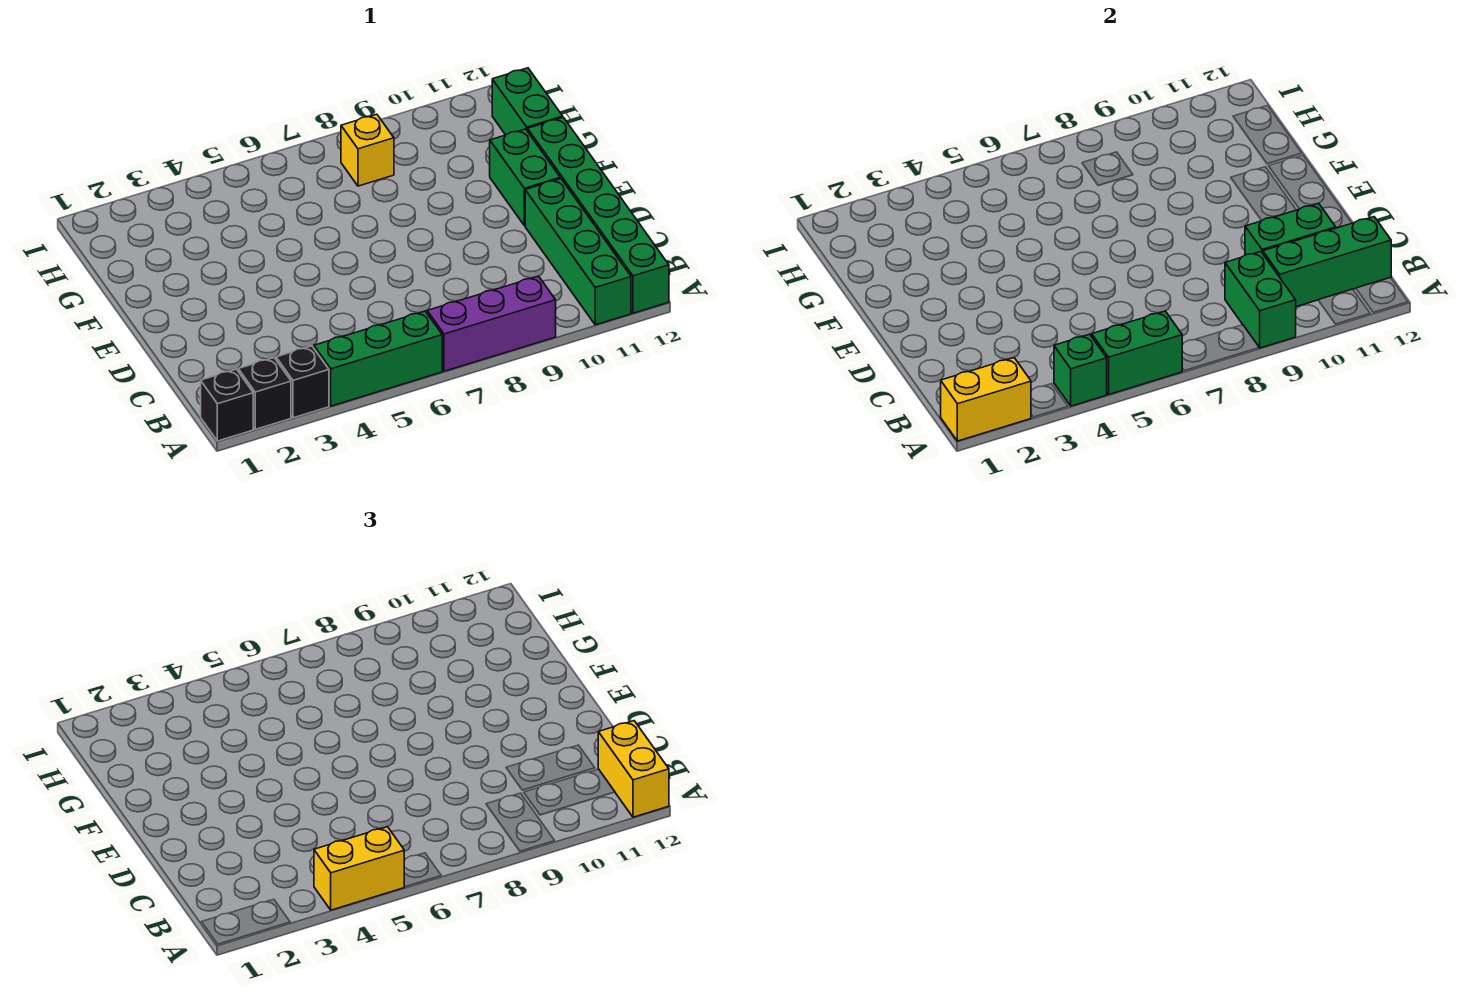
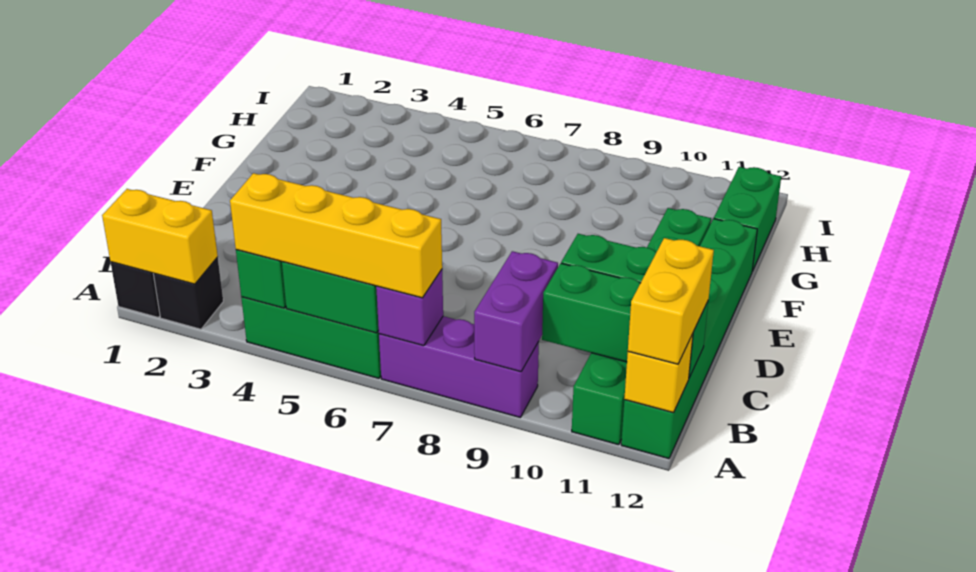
black 1x1 brick [276,346,329,418] -> none
yellow 1x2 brick [314,827,404,910] -> yellow 1x4 brick [230,173,442,298]
none -> purple 1x1 brick [376,270,443,346]
green 1x2 brick [1225,252,1296,348] -> purple 1x2 brick [474,251,558,372]
yellow 1x1 brick [341,114,394,186] -> yellow 1x1 brick moved to [624,334,693,413]

